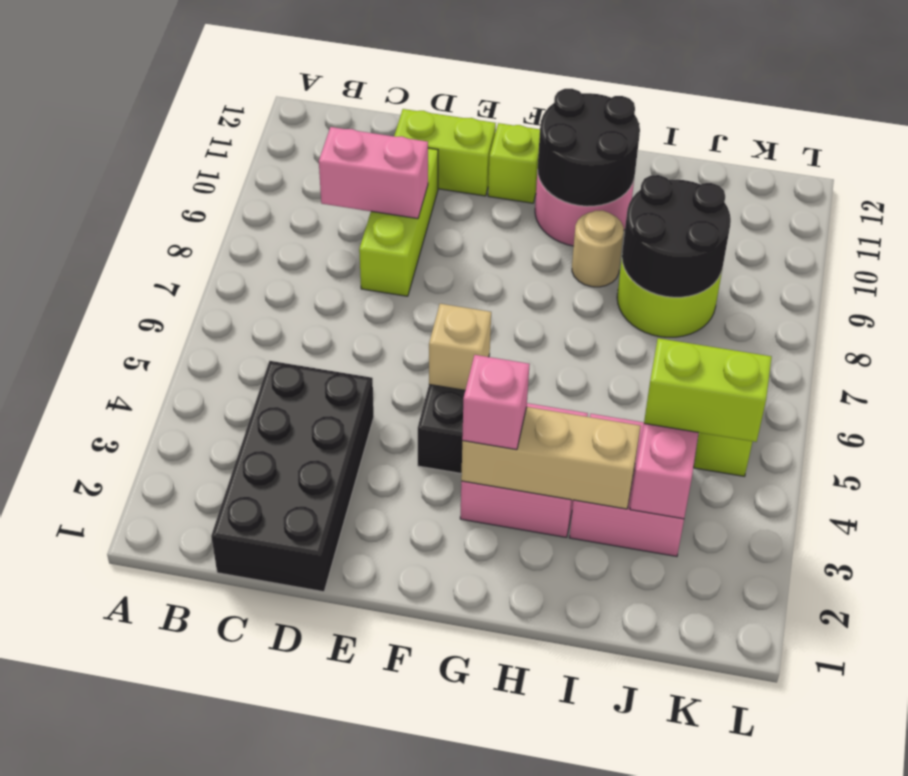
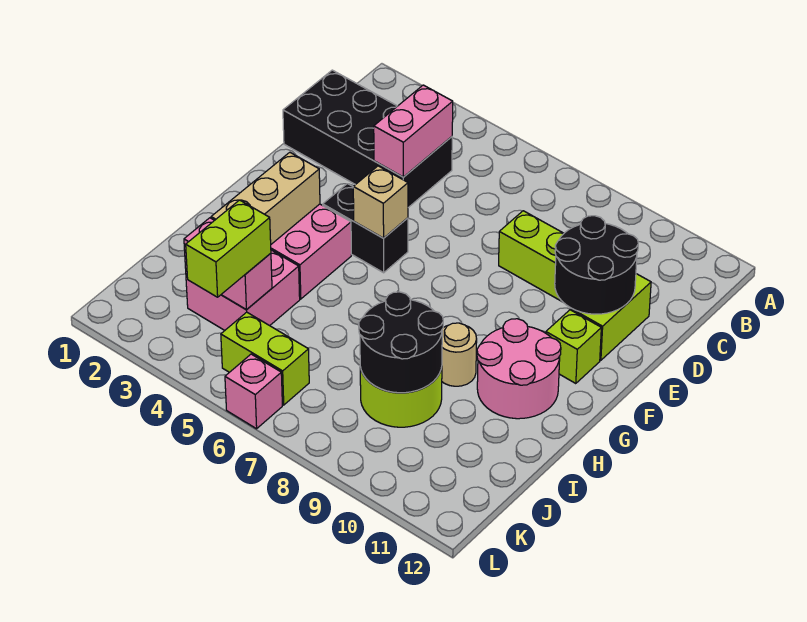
pink 1x2 brick [319,127,428,219] -> pink 1x2 brick moved to [374,85,453,177]
pink 1x1 brick [462,355,530,450] -> pink 1x1 brick moved to [225,354,282,429]
black 2x2 round brick [538,89,640,206] -> black 2x2 round brick moved to [555,216,638,314]

